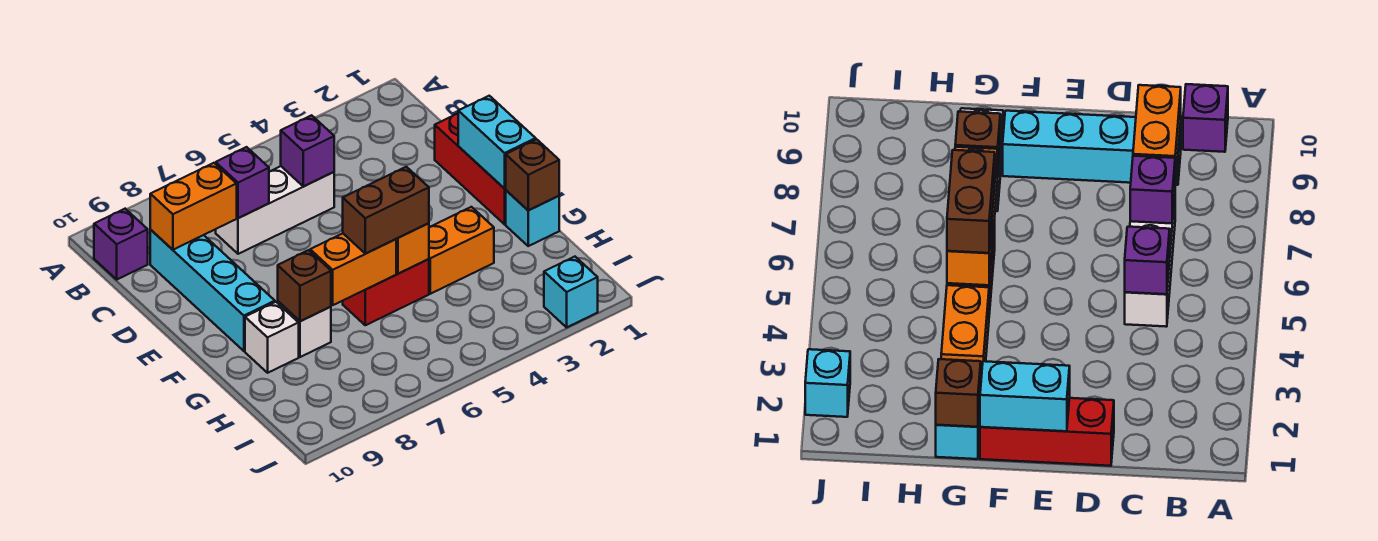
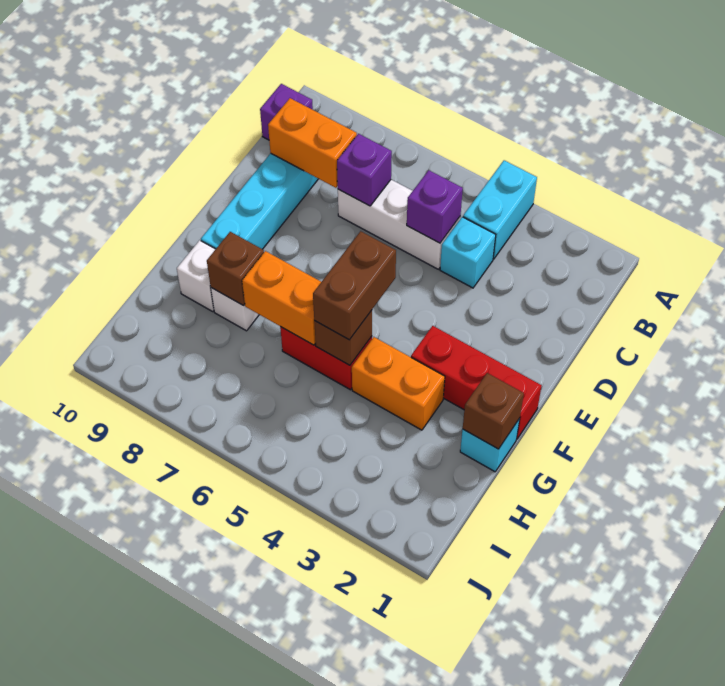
red 1x3 brick [435,114,506,224] -> red 1x3 brick turned to [411,326,542,439]
cyan 1x2 brick [458,96,536,189] -> cyan 1x2 brick moved to [463,160,537,259]
orange 1x1 brick [396,223,429,274] -> brown 1x1 brick [314,310,372,365]
brown 1x2 brick [343,167,429,254] -> brown 1x2 brick turned to [313,231,396,340]
cyan 1x1 brick [544,257,598,327] -> cyan 1x1 brick moved to [440,217,496,288]

